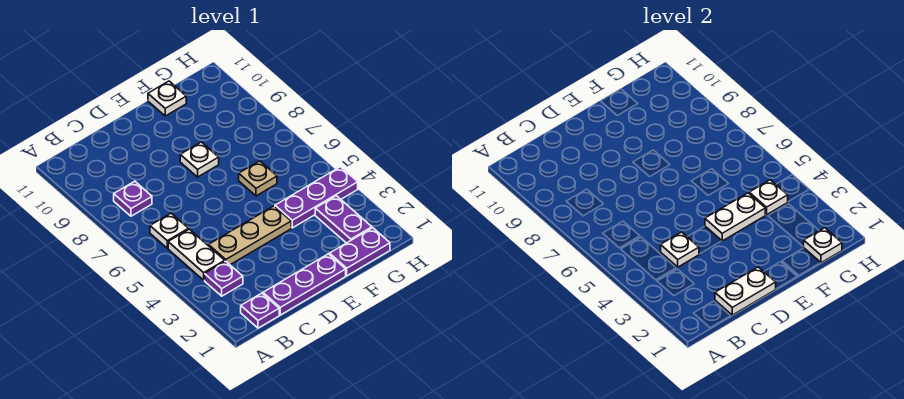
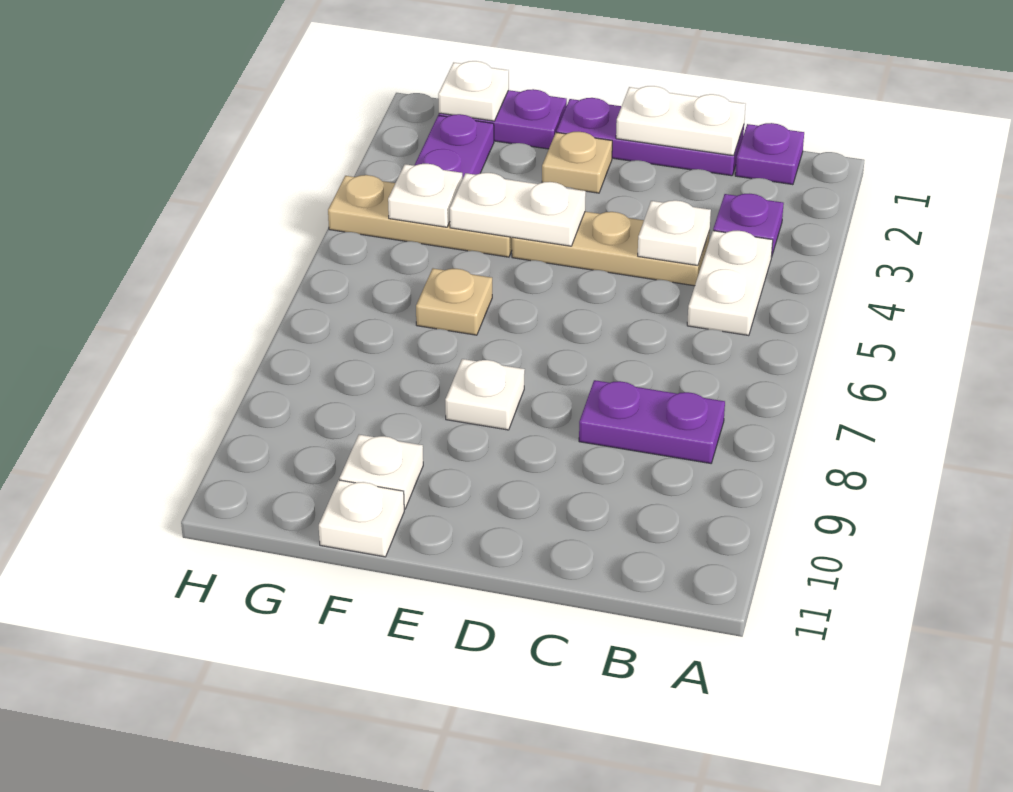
white 1x1 plate [150,213,188,248] -> white 1x1 plate moved to [339,435,423,509]
purple 1x1 plate [114,181,152,216] -> purple 1x2 plate [579,380,725,463]
none -> tan 1x1 plate [542,132,612,193]
purple 1x3 plate [275,167,358,228] -> tan 1x3 plate [328,175,512,257]

